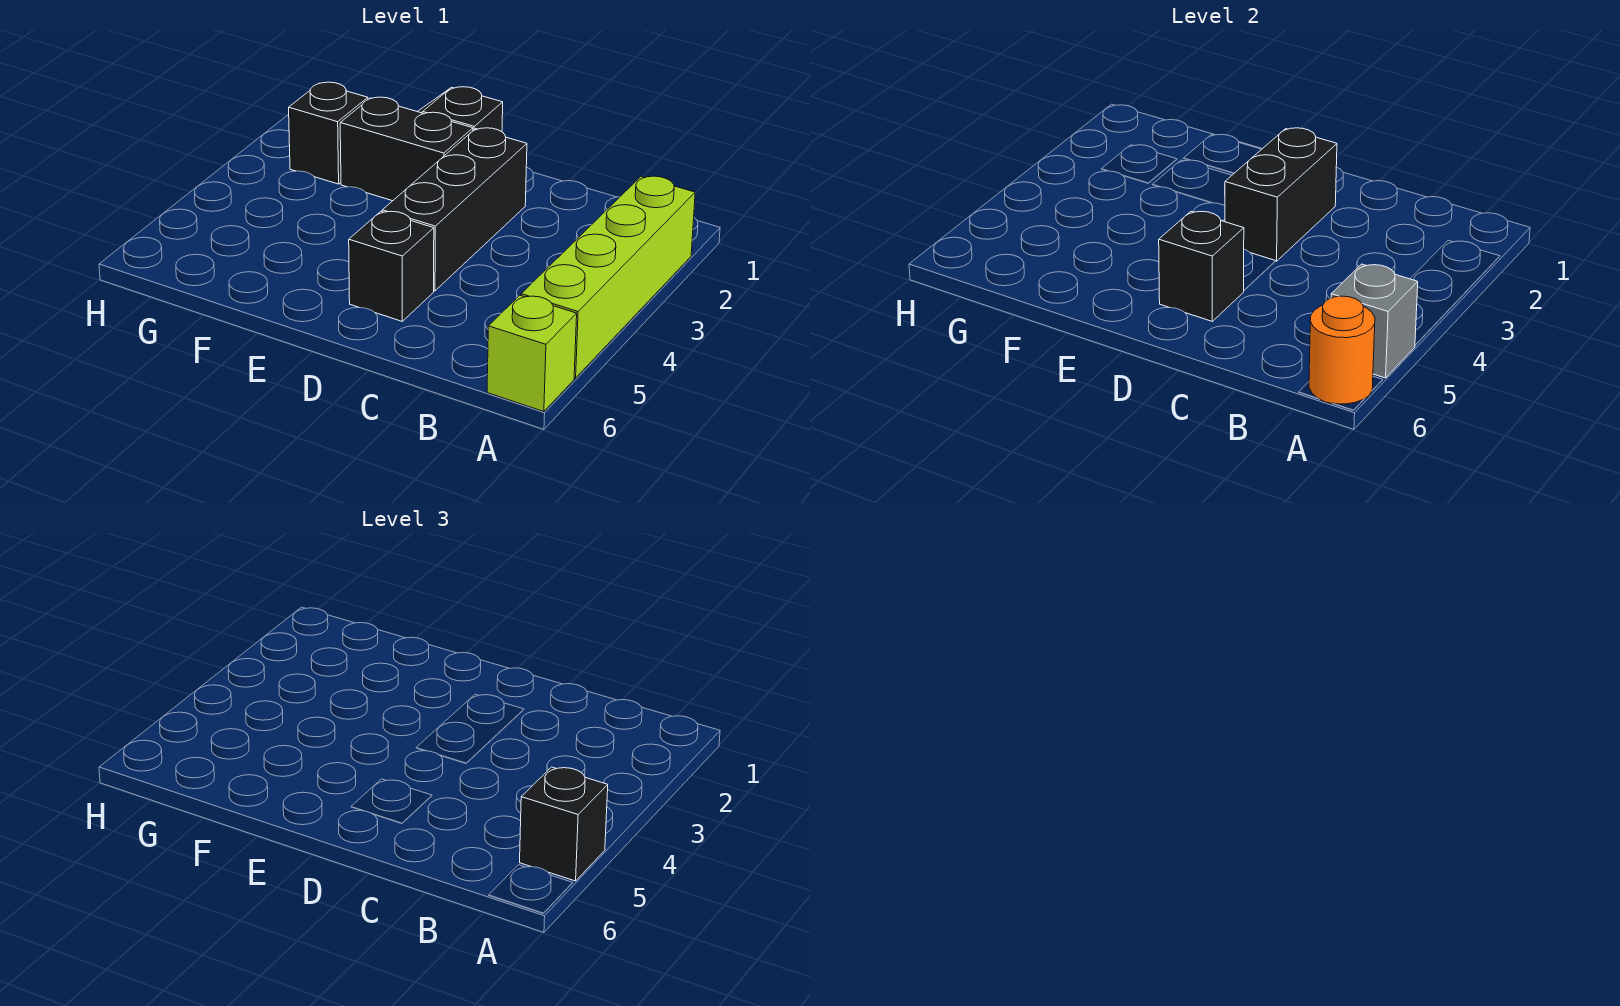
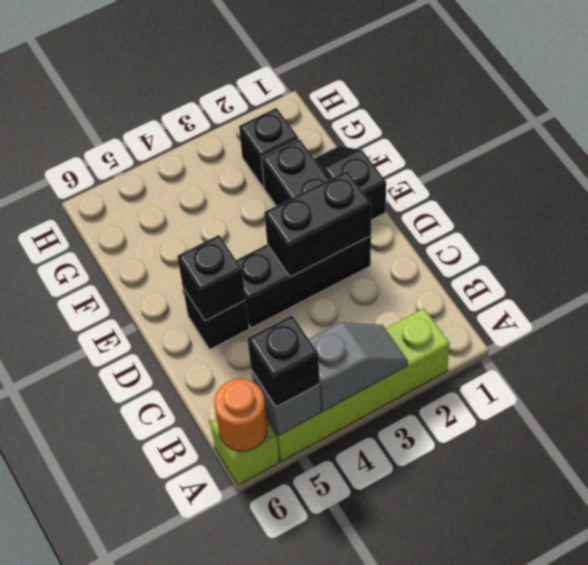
none -> grey 1x2 slope [309,322,408,411]

